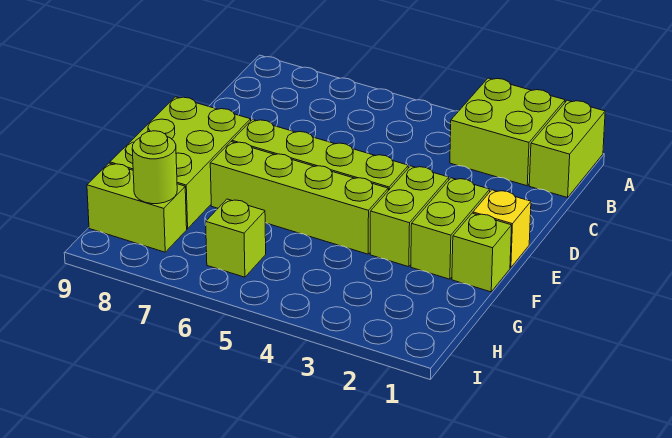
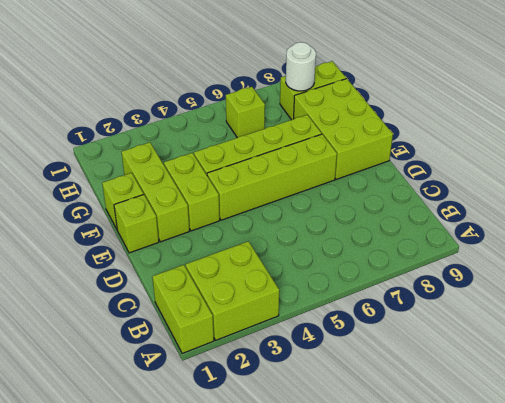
yellow 1x1 brick [473,190,531,268] -> lime 1x1 brick [114,195,159,253]
lime 1x2 brick [411,178,490,279] -> lime 1x3 brick [122,142,189,242]
lime 1x1 round brick [132,131,177,204] -> white 1x1 round brick [286,42,316,91]

